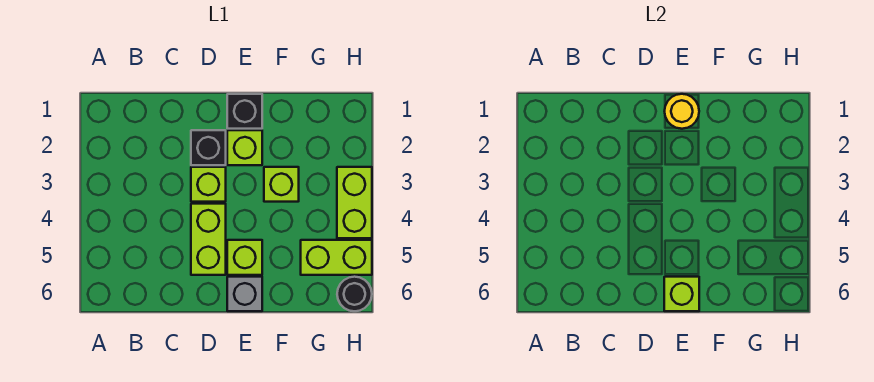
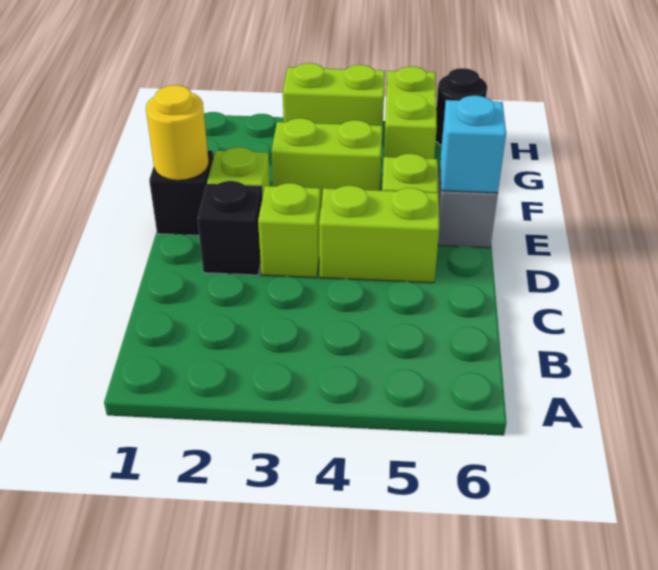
lime 1x1 brick [664,277,699,311] -> cyan 1x1 brick [440,96,506,193]
lime 1x1 brick [264,167,299,202] -> lime 1x2 brick [271,118,382,204]

